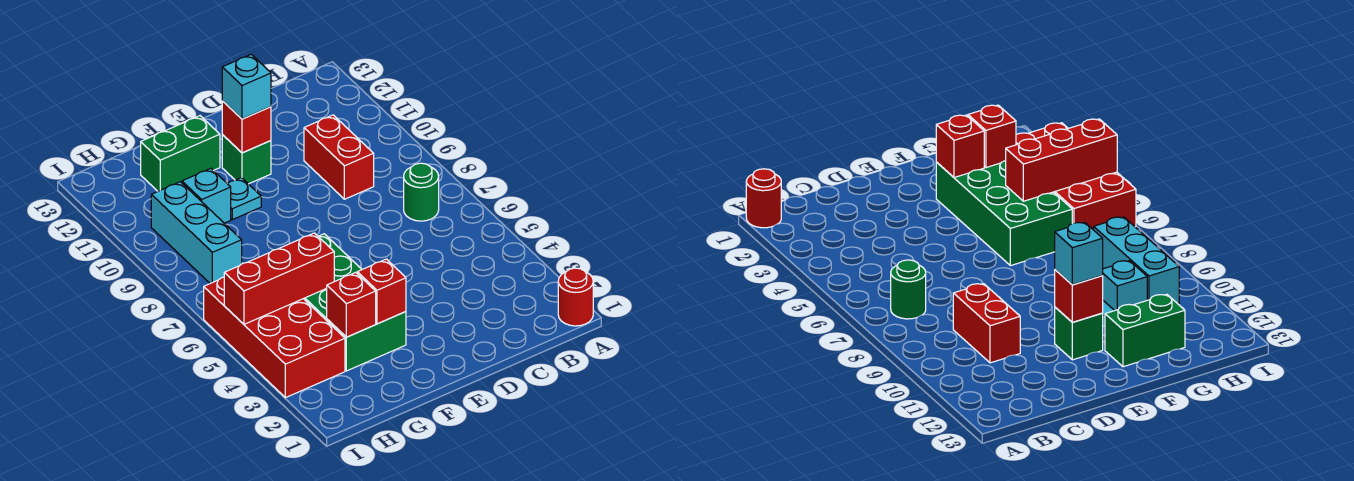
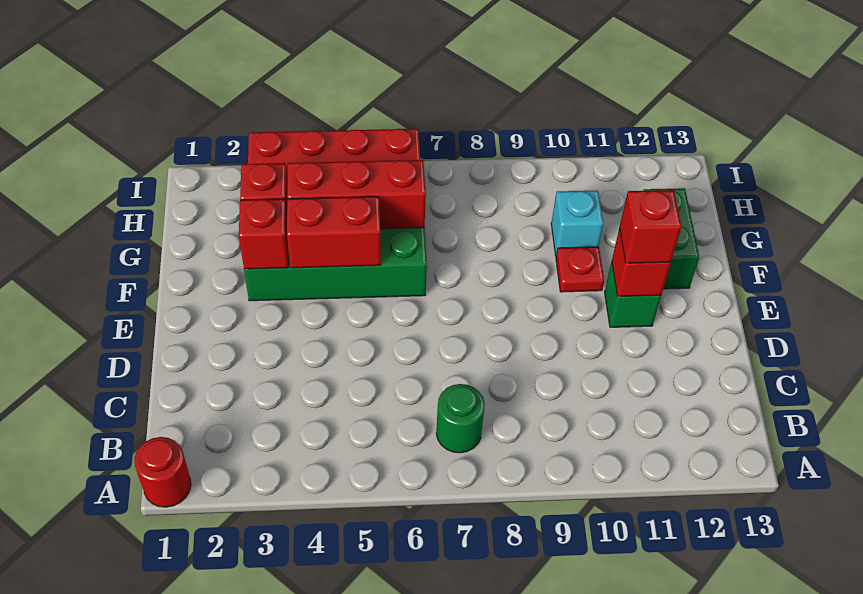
red 1x2 brick [304,115,374,199] -> red 1x2 brick moved to [287,197,381,268]
cyan 1x1 brick [222,54,271,119] -> red 1x1 brick [620,190,681,263]
cyan 1x1 plate [228,178,261,220] -> red 1x1 plate [556,247,604,292]
red 1x3 brick [224,233,334,324] -> red 1x3 brick turned to [287,160,426,229]
cyan 1x3 brick [151,182,242,283] -> none

